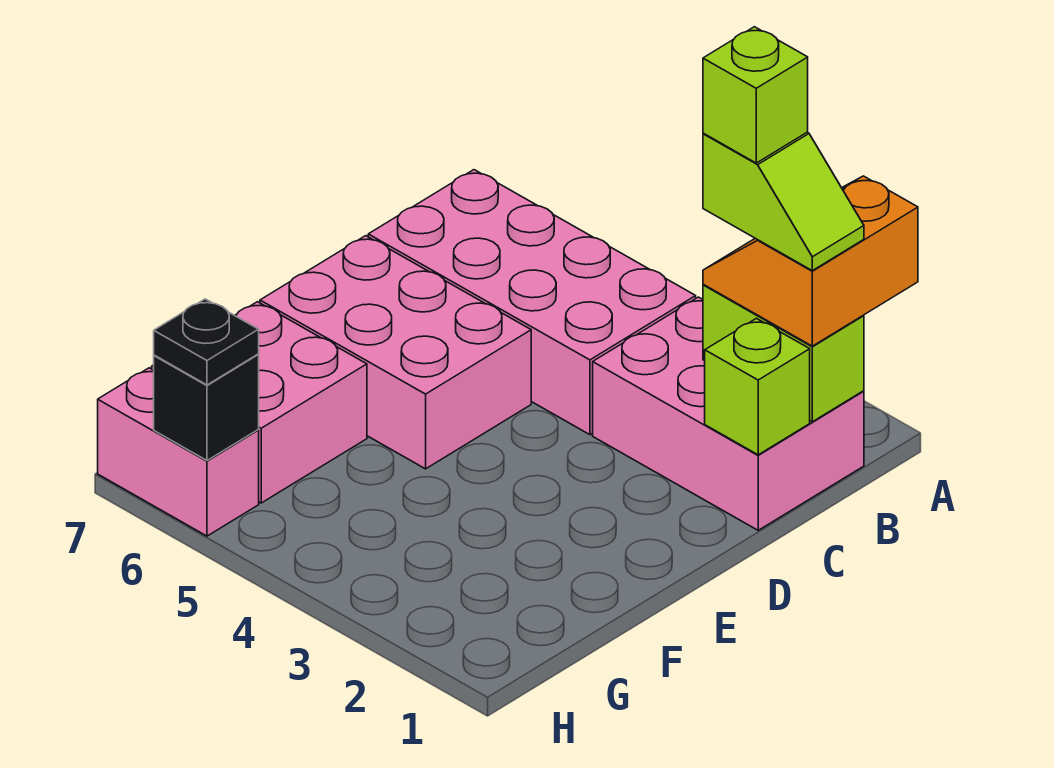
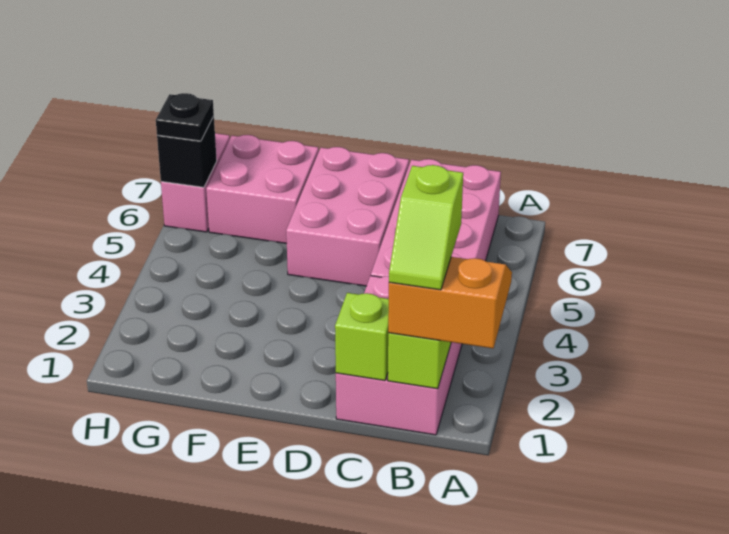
lime 1x1 brick [703,27,808,163] -> none

